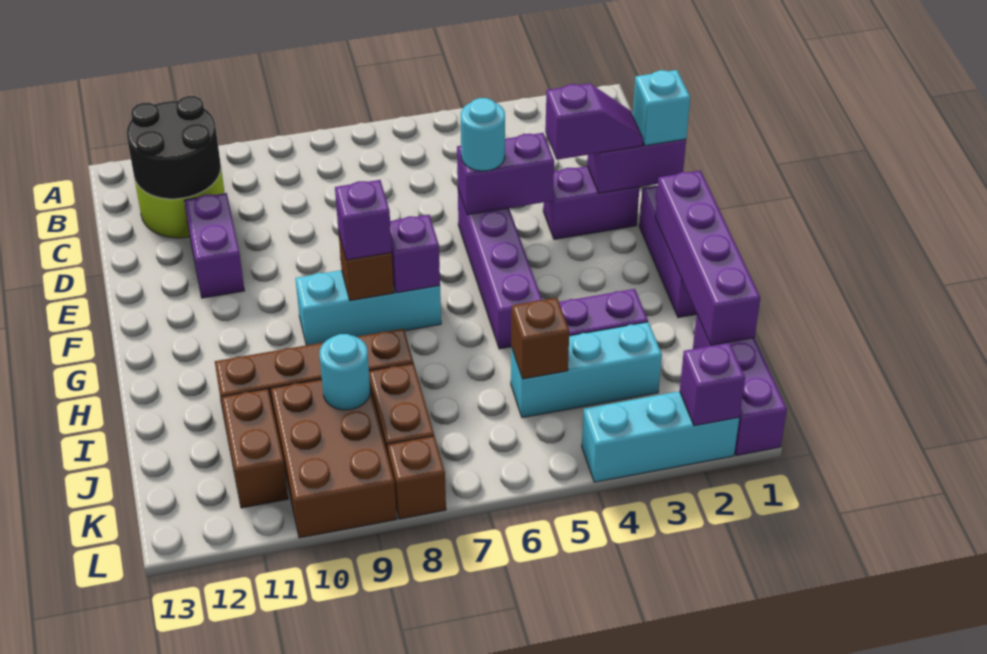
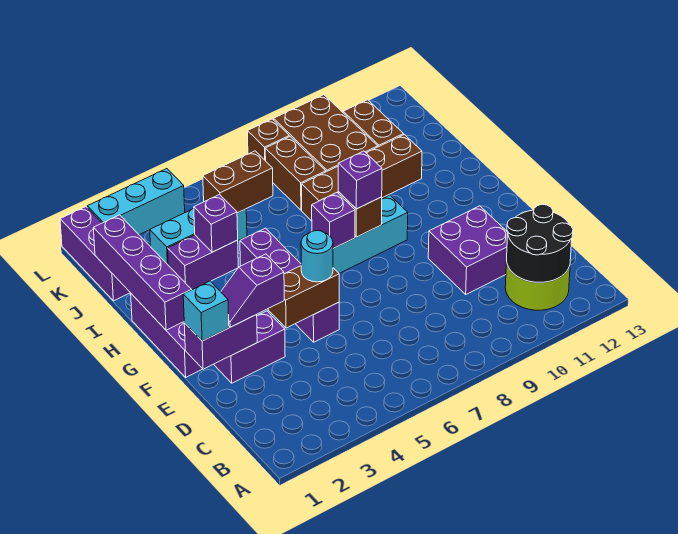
purple 1x2 brick [184,193,245,298] -> purple 2x2 brick [428,206,508,294]
purple 1x2 brick [457,133,554,215] -> brown 1x2 brick [268,266,339,328]
brown 1x1 brick [511,298,569,379] -> brown 1x2 brick [203,151,273,213]
cyan 1x1 round brick [320,334,370,410] -> none
purple 1x1 brick [680,343,745,426] -> purple 1x1 brick moved to [194,195,238,252]

